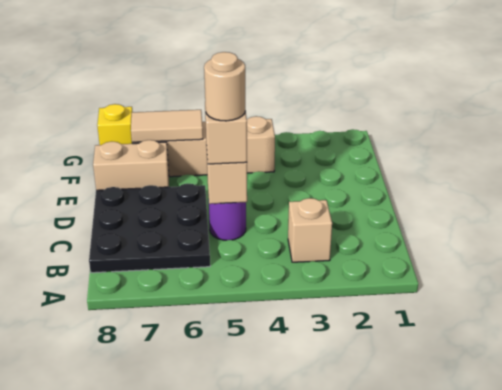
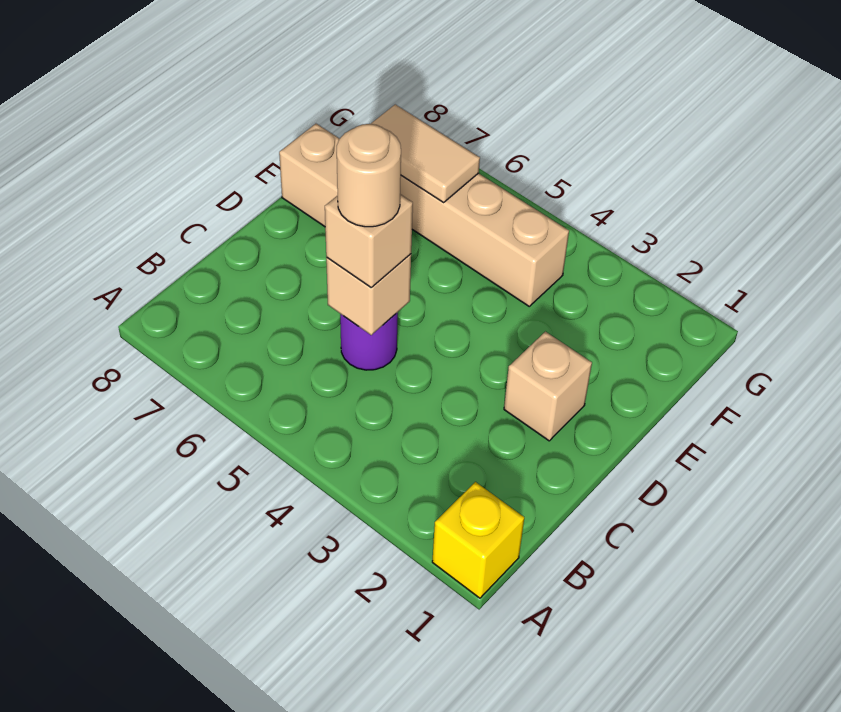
tan 1x1 brick [288,198,332,262] -> tan 1x1 brick moved to [504,332,592,441]
black 3x3 plate [89,184,210,273] -> none
yellow 1x1 brick [97,104,132,145] -> yellow 1x1 brick moved to [432,482,524,598]

